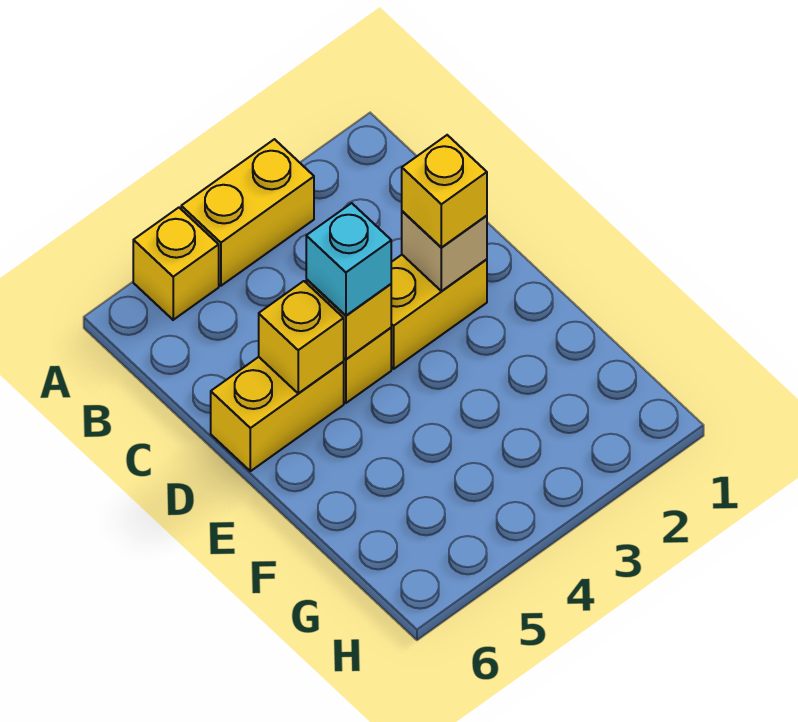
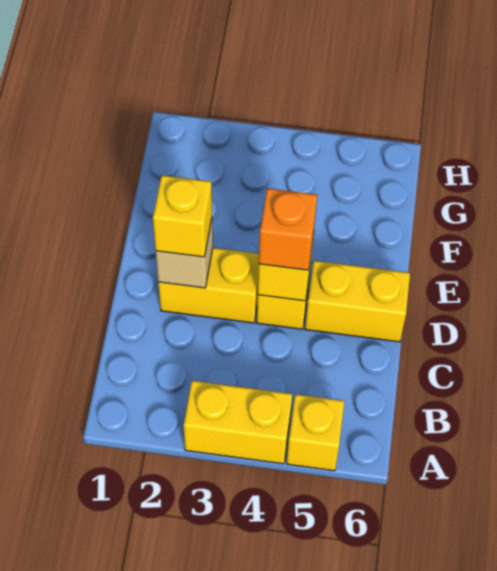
cyan 1x1 brick [306,203,391,315] -> orange 1x1 brick [259,188,317,270]
yellow 1x1 brick [259,281,344,393] -> none

